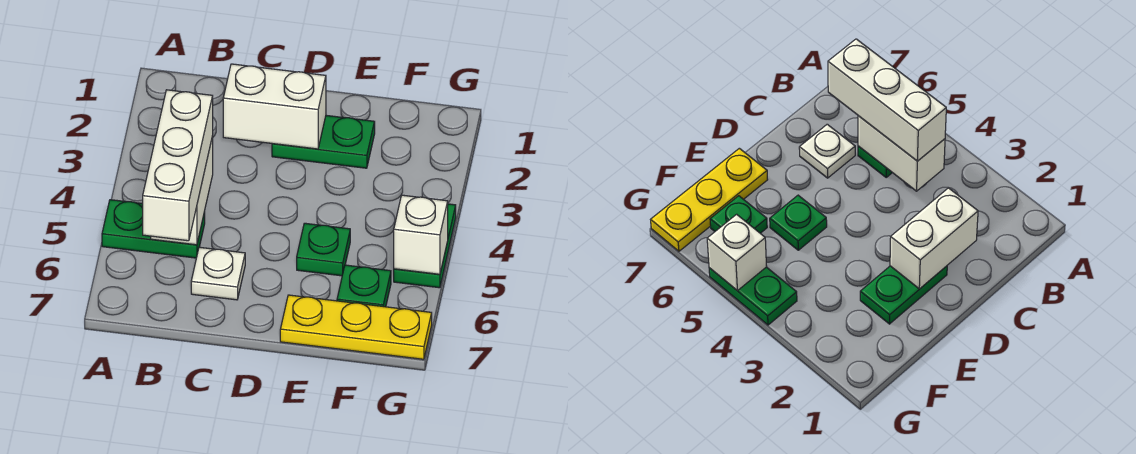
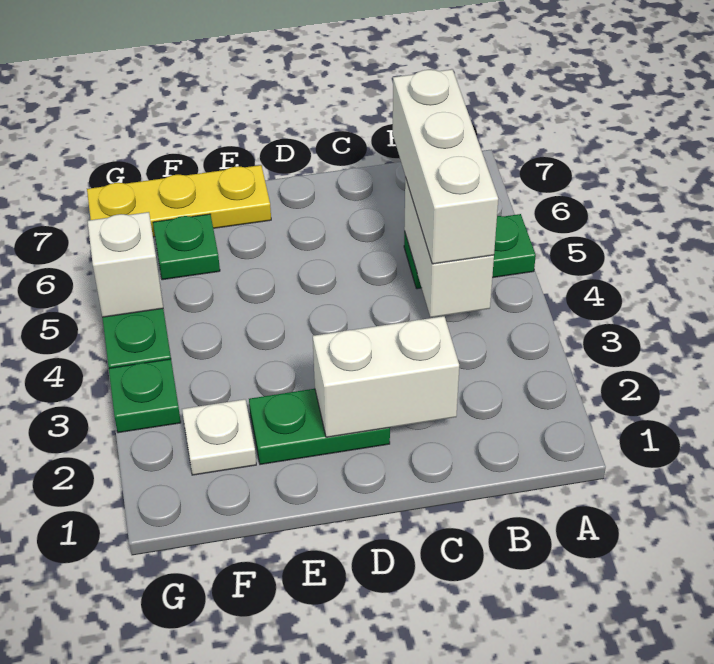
white 1x1 plate [191,247,245,300] -> white 1x1 plate moved to [182,399,256,475]
green 1x1 plate [297,223,350,276] -> green 1x1 plate moved to [109,359,181,433]

